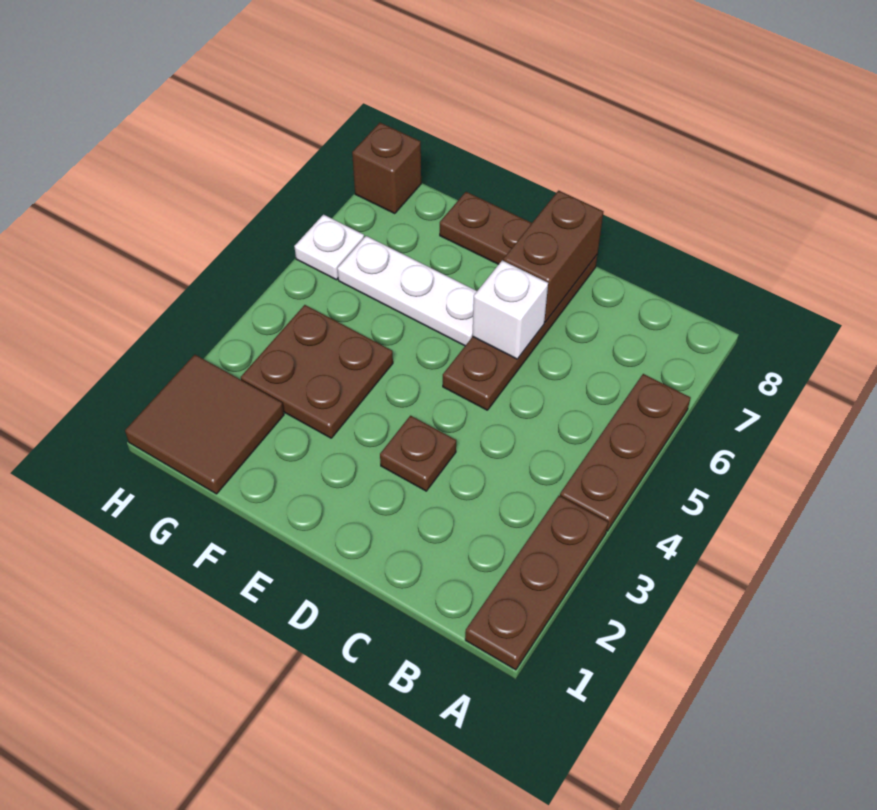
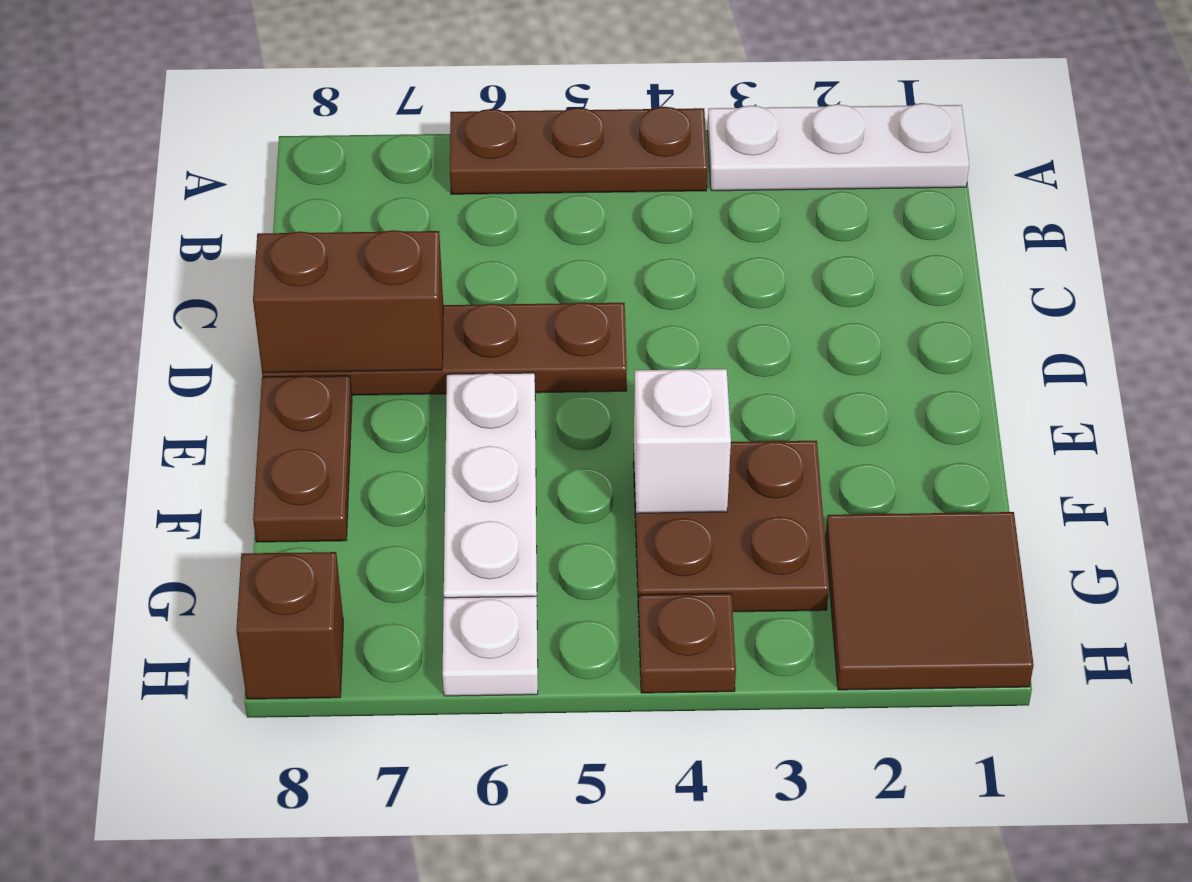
brown 1x3 plate [465,496,608,670] -> white 1x3 plate [708,103,969,191]
brown 1x1 plate [380,416,456,491] -> brown 1x1 plate moved to [638,593,736,693]
white 1x1 brick [472,260,548,359] -> white 1x1 brick moved to [634,369,731,513]

